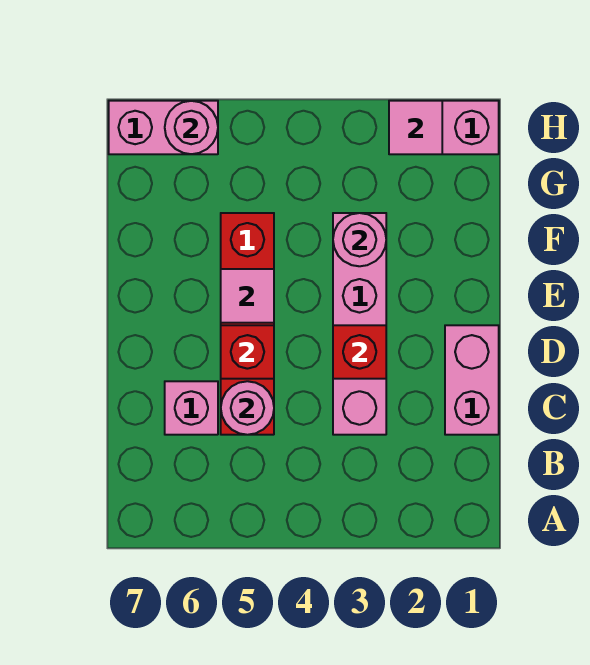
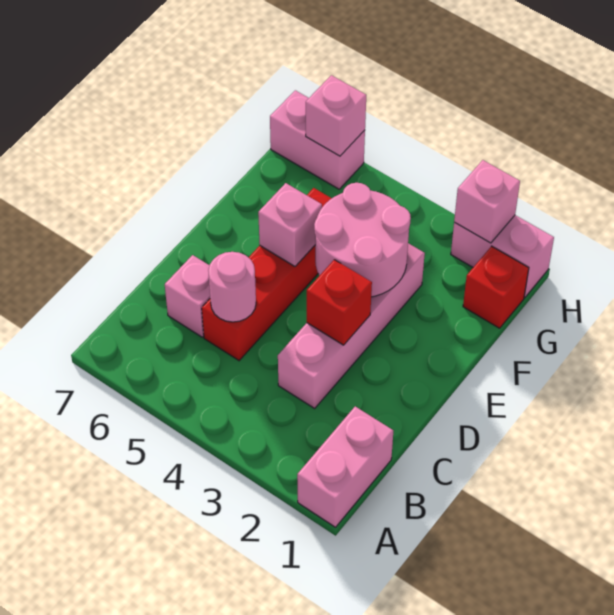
pink 1x2 brick [445,325,499,435] -> pink 1x2 brick moved to [297,406,393,527]
red 1x1 brick [221,325,274,379] -> red 1x1 brick moved to [463,246,529,328]
pink 1x1 tile [221,269,274,323] -> pink 1x1 brick [258,183,322,266]
pink 1x1 round brick [333,213,386,266] -> pink 2x2 round brick [314,182,411,297]
pink 1x1 tile [389,101,442,154] -> pink 1x1 brick [454,160,520,243]
pink 1x1 round brick [165,101,218,154] -> pink 1x1 brick [306,75,366,156]

